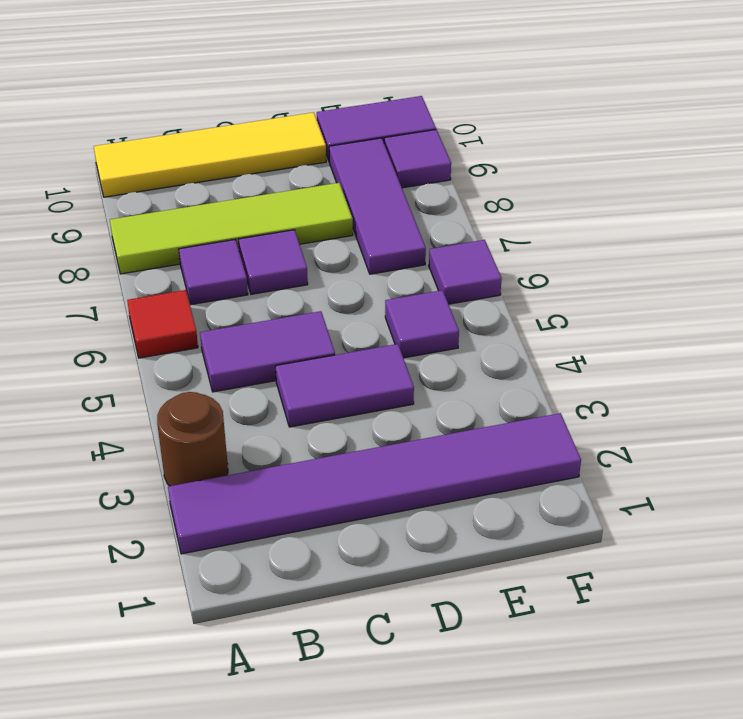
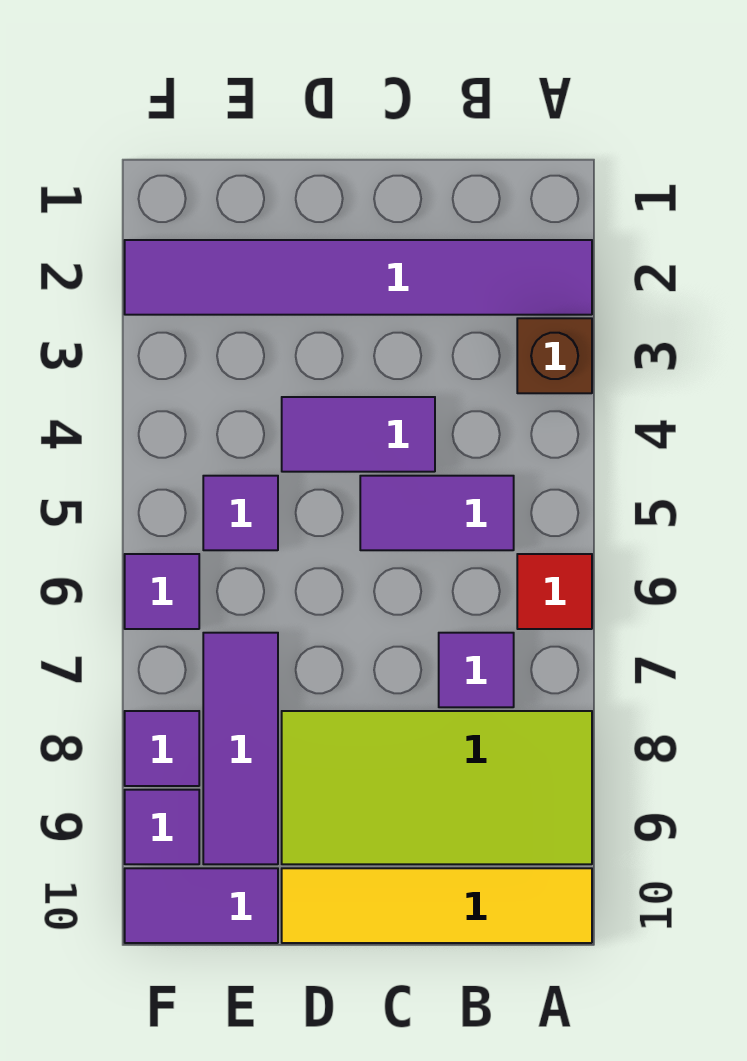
brown 1x1 round brick [157,392,228,486] -> brown 1x1 brick [517,318,592,393]
lime 1x4 tile [110,183,353,274] -> lime 2x4 tile [282,711,592,864]
purple 1x1 tile [239,230,308,294] -> purple 1x1 tile moved to [125,711,199,786]

